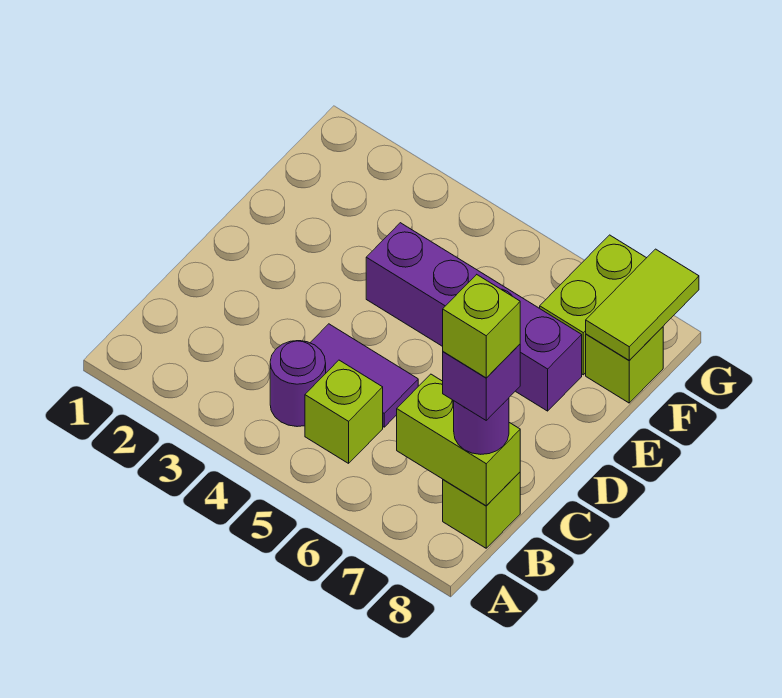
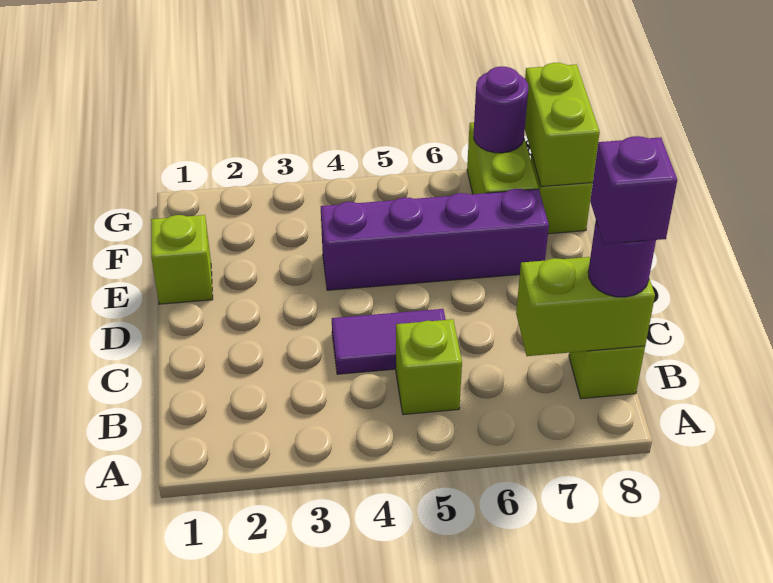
purple 1x1 round brick [270,341,326,427] -> purple 1x1 round brick moved to [474,66,528,153]
lime 1x1 brick [443,275,520,378] -> lime 1x1 brick moved to [151,215,213,304]
lime 1x2 tile [586,249,699,360] -> lime 1x2 brick [525,63,600,187]

